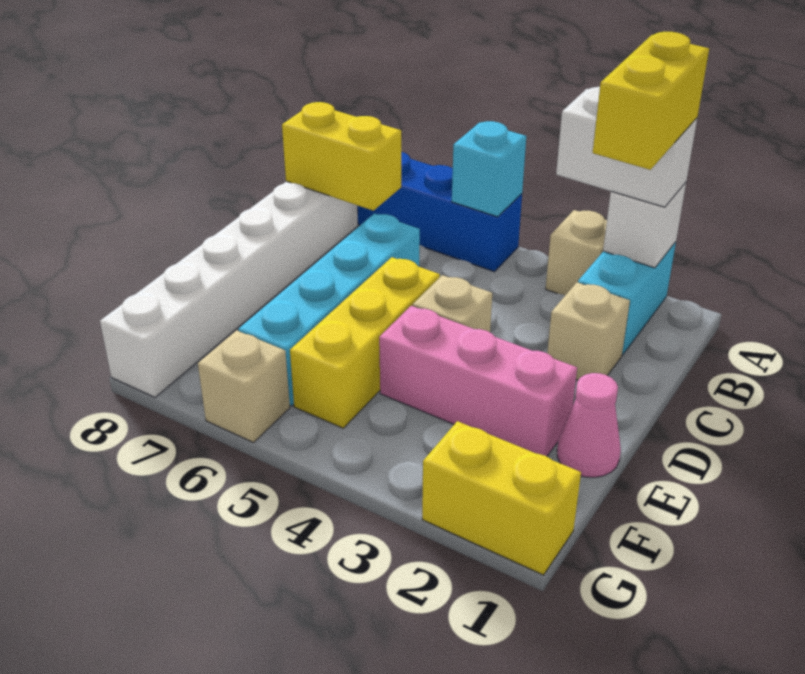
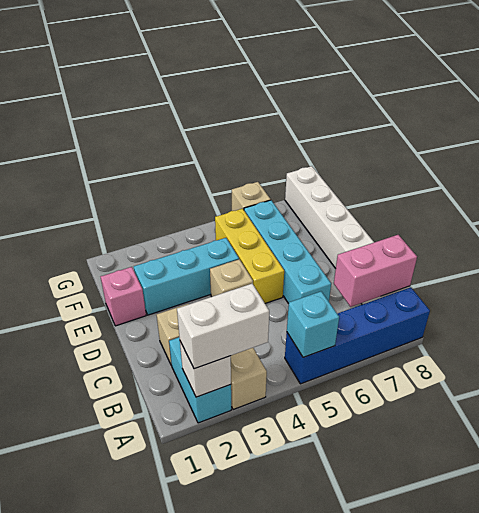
yellow 1x2 brick [593,32,709,170] -> none
yellow 1x2 brick [282,102,401,211] -> pink 1x2 brick [334,235,417,307]
pink 1x1 cone [557,373,621,477] -> pink 1x1 brick [101,267,146,326]
pink 1x3 brick [379,306,577,456] -> cyan 1x3 brick [134,238,239,315]
yellow 1x2 brick [422,421,581,575] -> none

